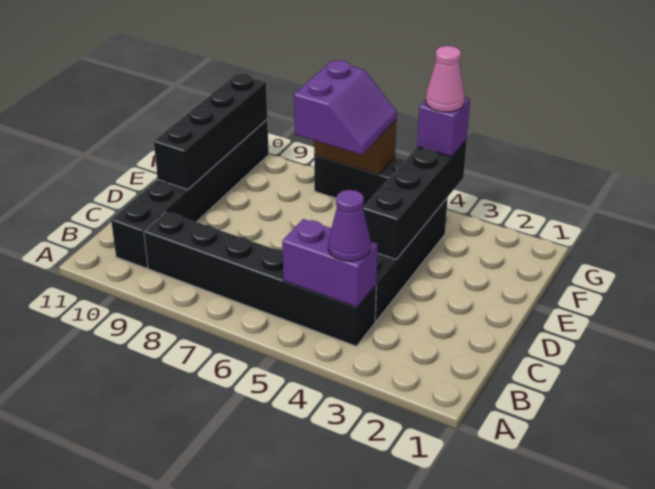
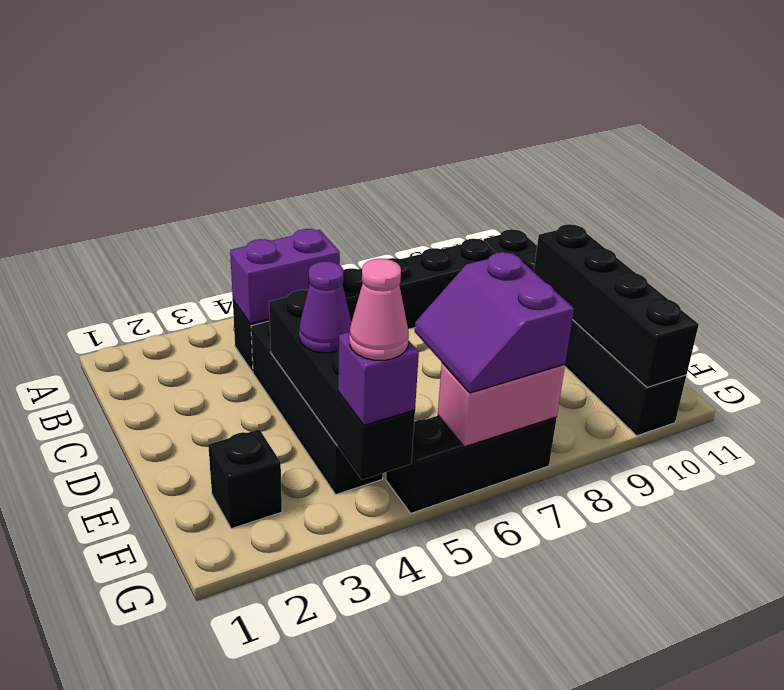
purple 1x1 cone [328,190,370,261] -> purple 1x1 cone moved to [299,261,352,353]
none -> black 1x1 brick [208,430,282,529]
brown 1x2 brick [314,120,397,175] -> pink 1x2 brick [438,363,565,447]

